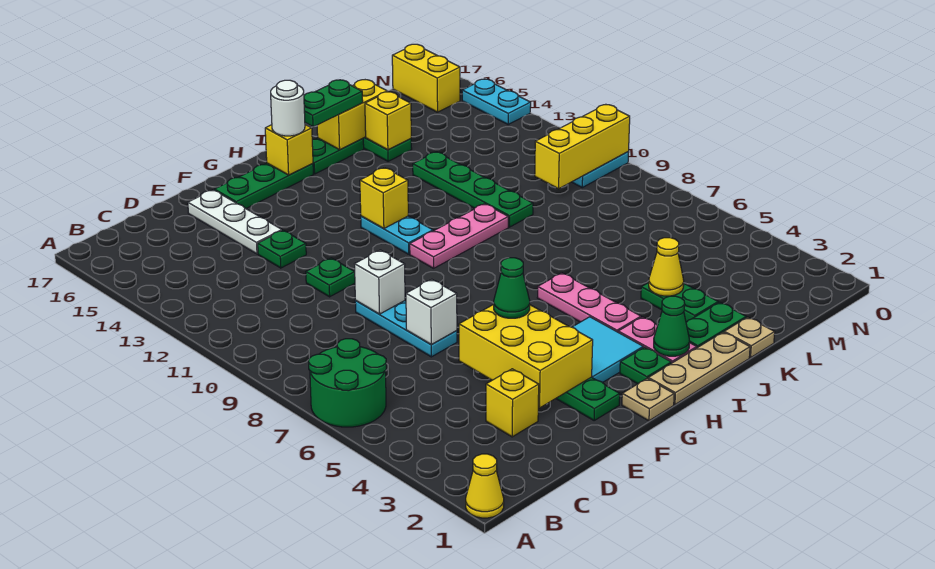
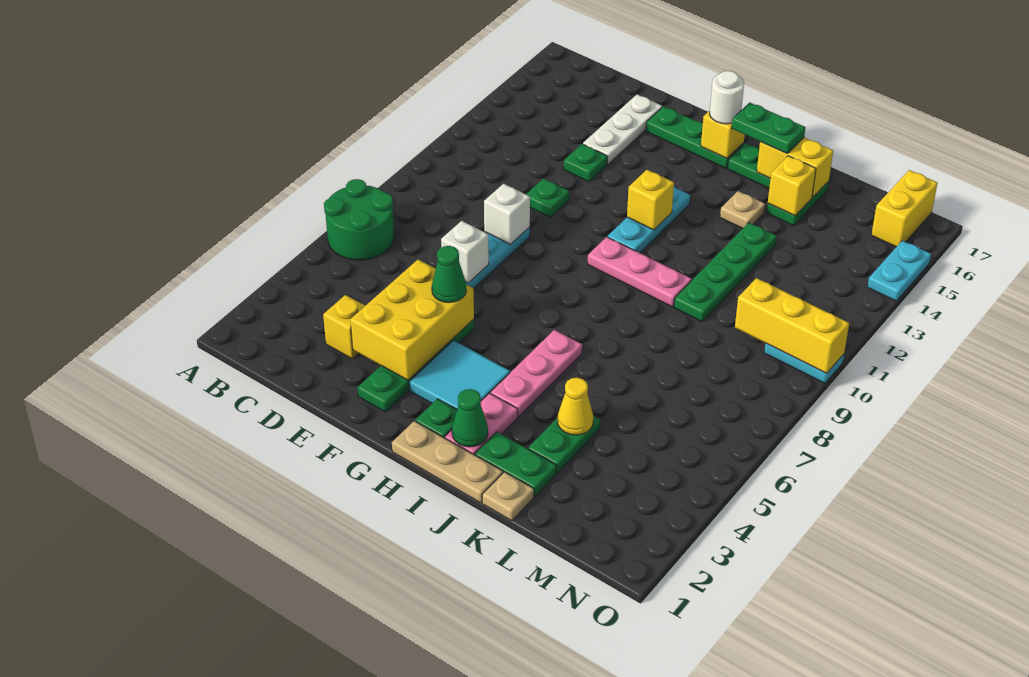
yellow 1x1 cone [466,454,504,518] -> none
tan 1x1 plate [622,378,674,421] -> tan 1x1 plate moved to [720,191,765,228]
cyan 1x2 plate [361,216,433,254] -> cyan 1x3 plate [608,187,690,253]

